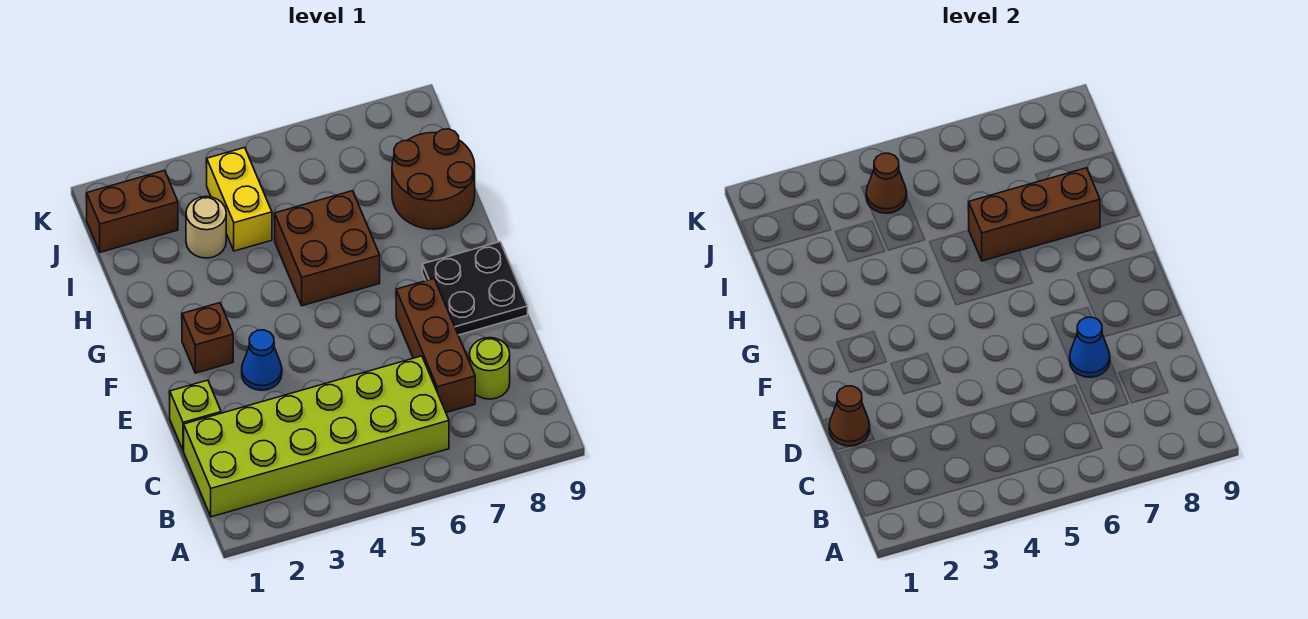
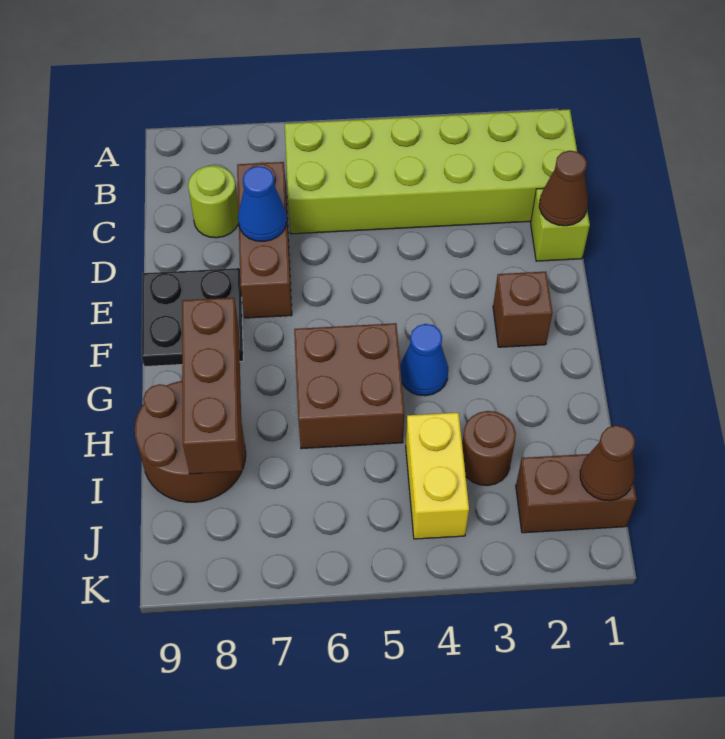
blue 1x1 cone [242,330,282,390] -> blue 1x1 cone moved to [400,324,448,396]
brown 1x3 brick [969,168,1100,261] -> brown 1x3 brick turned to [182,298,243,474]
tan 1x1 round brick [186,197,226,258] -> brown 1x1 round brick [462,411,516,486]
brown 1x1 cone [866,153,907,213] -> brown 1x1 cone moved to [580,425,635,501]

